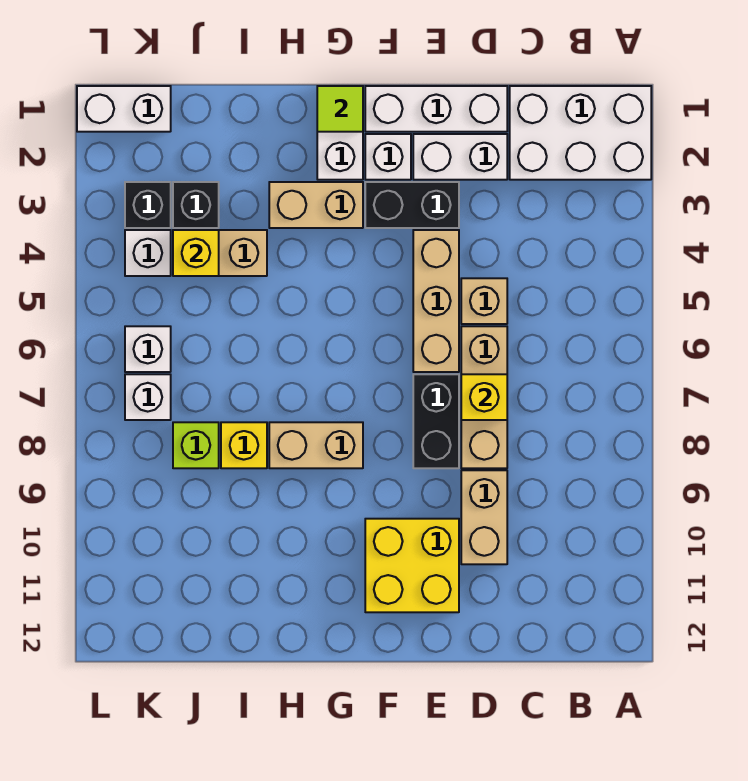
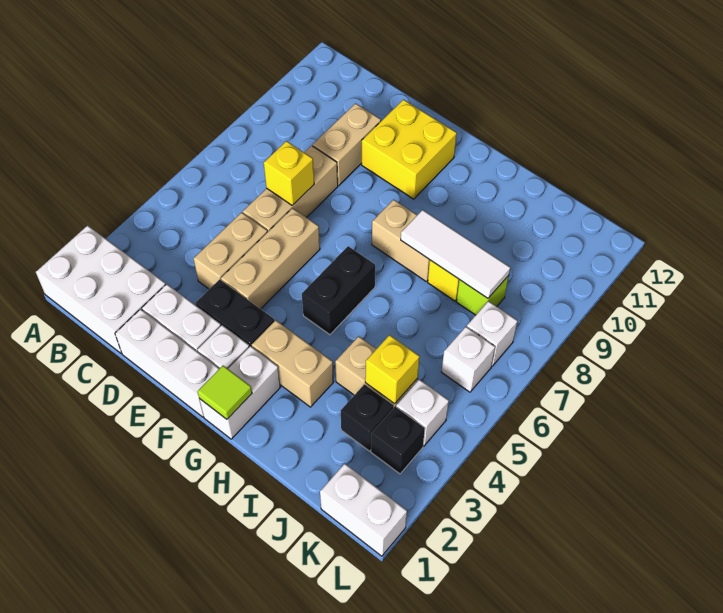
tan 1x1 brick [461,278,507,324] -> tan 1x2 brick [194,212,268,289]
black 1x2 brick [413,374,459,468] -> black 1x2 brick moved to [302,246,375,335]
none -> white 1x3 tile [401,210,510,298]

